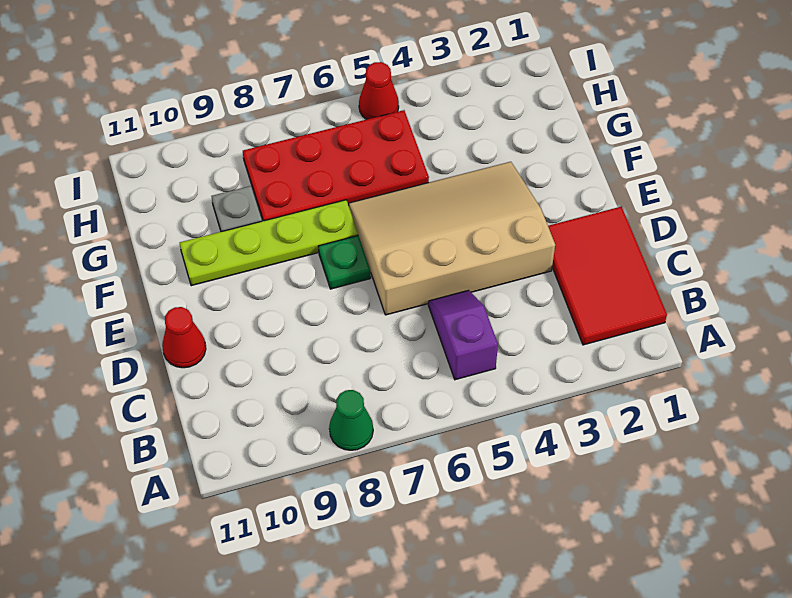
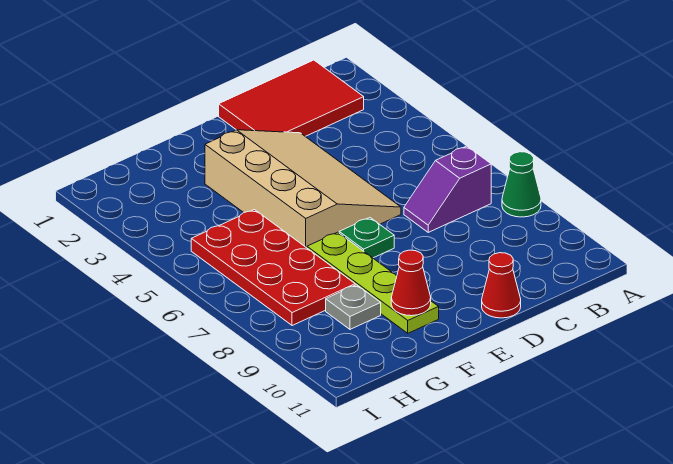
purple 1x2 slope [428,290,498,380] -> purple 1x2 slope moved to [404,146,491,232]
tan 3x4 slope [349,162,555,315] -> tan 3x4 slope turned to [205,130,401,248]
red 1x1 cone [359,62,399,120] -> red 1x1 cone moved to [391,250,431,316]

